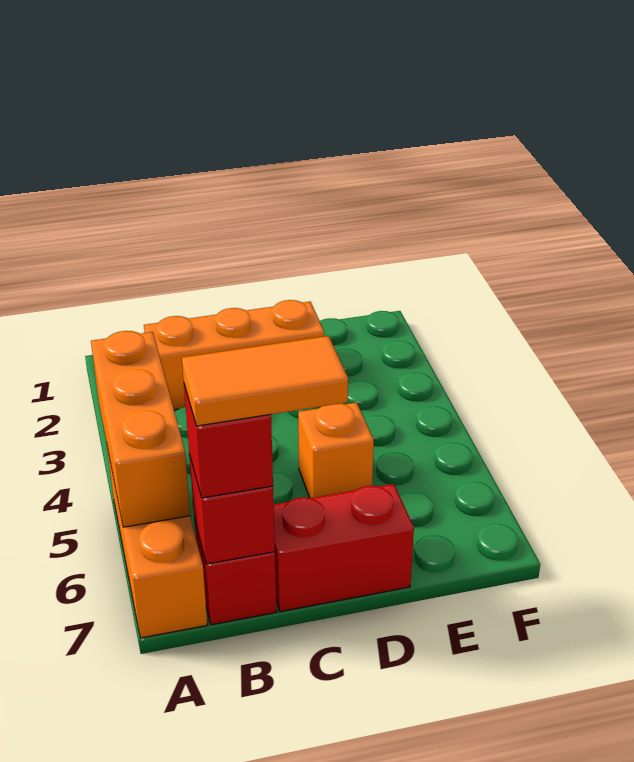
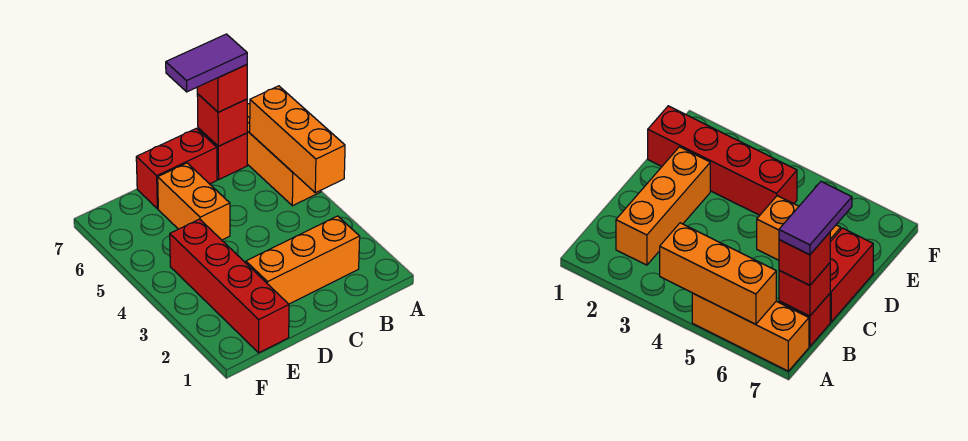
orange 1x2 tile [182,336,348,426] -> purple 1x2 tile [166,34,247,92]
orange 1x1 brick [298,403,374,498] -> orange 1x2 brick [158,163,230,240]
none -> red 1x4 brick [170,219,289,353]

